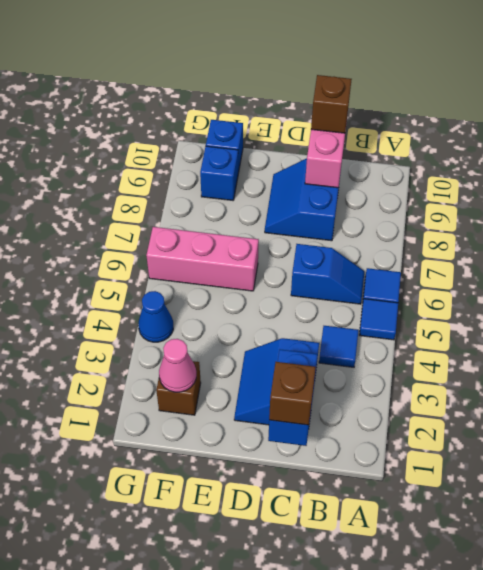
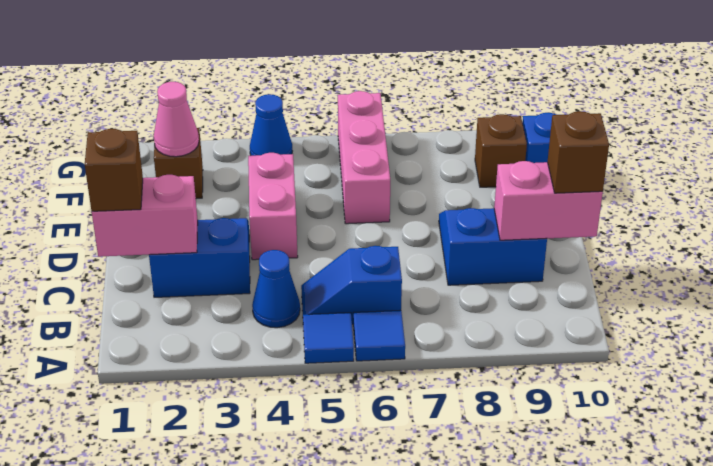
blue 1x1 tile [319,326,359,367] -> blue 1x1 cone [252,250,300,328]
blue 1x2 slope [291,244,364,304] -> blue 1x2 slope turned to [301,246,402,324]
blue 1x2 brick [268,349,318,446] -> pink 1x2 brick [92,175,198,257]
none -> pink 1x2 brick [248,153,298,260]
blue 1x1 brick [200,146,238,200] -> brown 1x1 brick [475,114,527,187]

